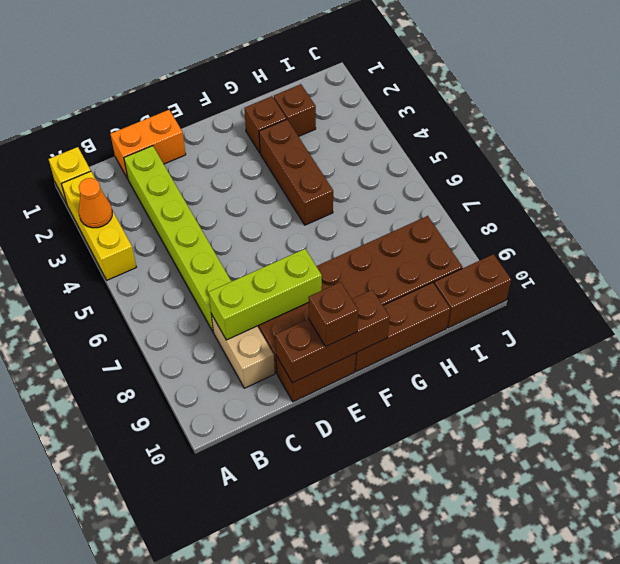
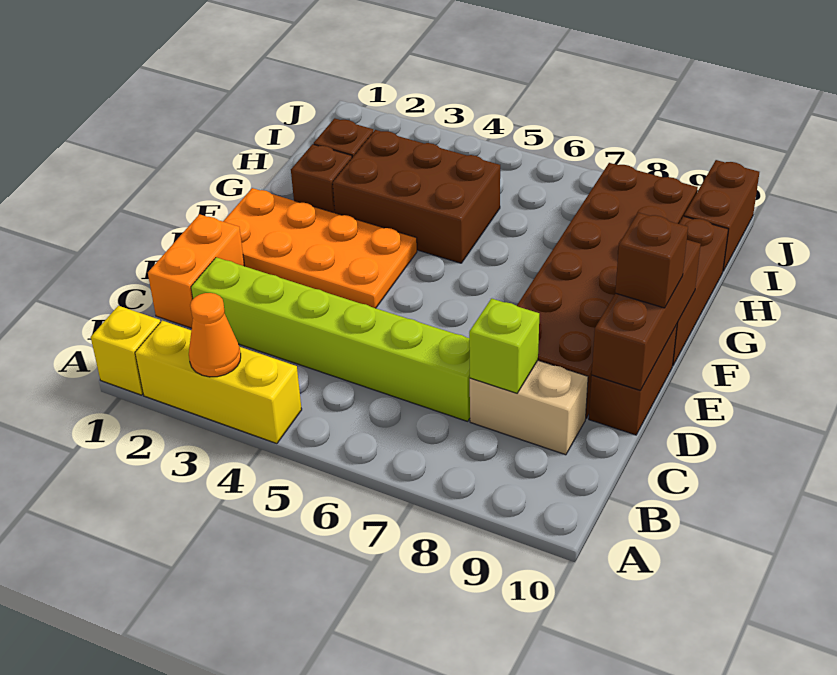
lime 1x3 brick [209,249,322,340] -> lime 1x1 brick [469,299,539,393]
none -> orange 2x4 plate [223,188,417,308]
brown 1x3 brick [259,119,333,225] -> brown 2x3 brick [333,130,500,263]

